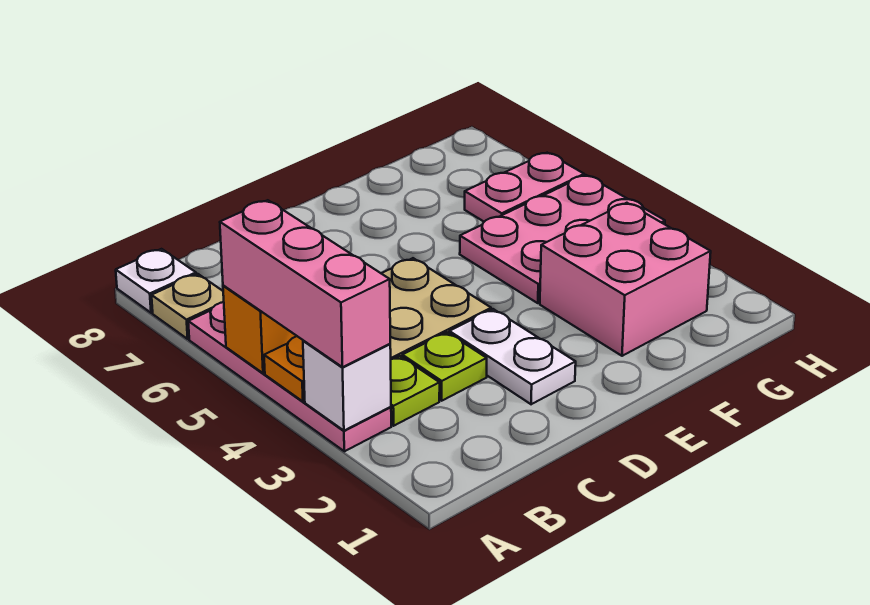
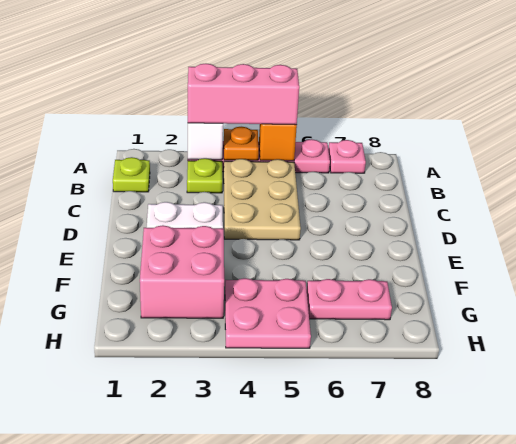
tan 1x1 plate [152,274,224,339] -> pink 1x1 plate [328,140,366,173]
white 1x1 plate [116,249,196,313] -> none
lime 1x1 plate [402,332,487,401] -> lime 1x1 plate moved to [113,157,150,192]
pink 2x3 plate [460,175,665,303] -> pink 2x2 plate [225,278,311,348]
pink 1x2 plate [465,153,584,222] -> pink 1x2 plate turned to [307,279,392,320]

